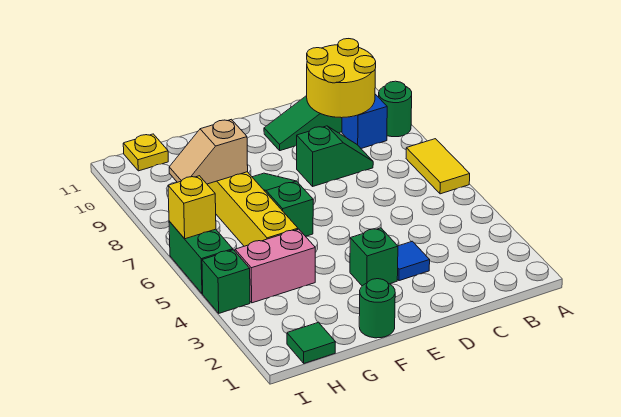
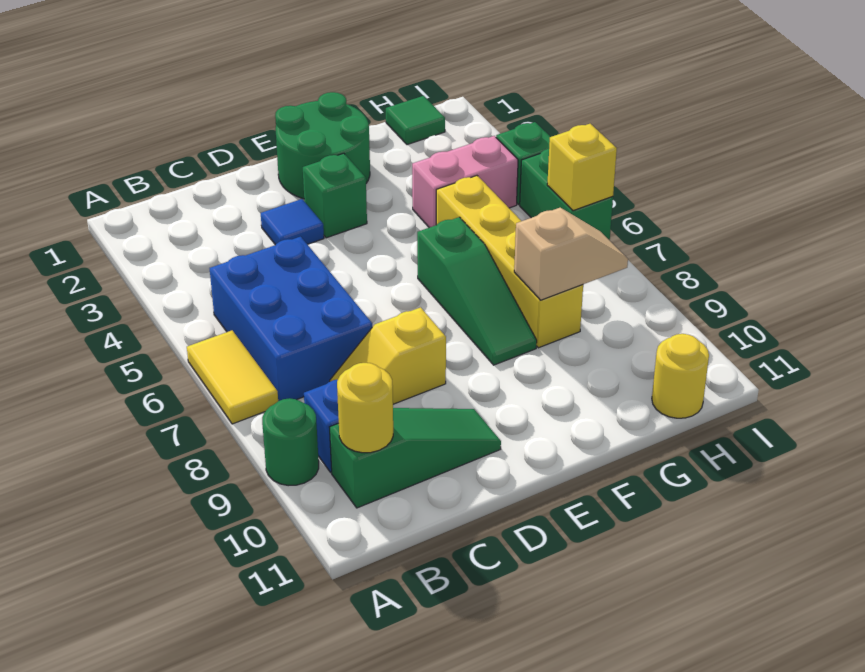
none -> blue 2x3 brick [210,237,372,401]
yellow 2x2 round brick [307,39,376,118] -> yellow 1x1 round brick [337,363,393,453]
green 1x2 slope [297,126,373,186] -> yellow 1x2 slope [330,307,446,404]
green 1x1 round brick [359,279,395,338] -> green 2x2 round brick [275,92,370,199]
yellow 1x1 plate [123,134,168,171] -> yellow 1x1 round brick [652,334,709,418]

